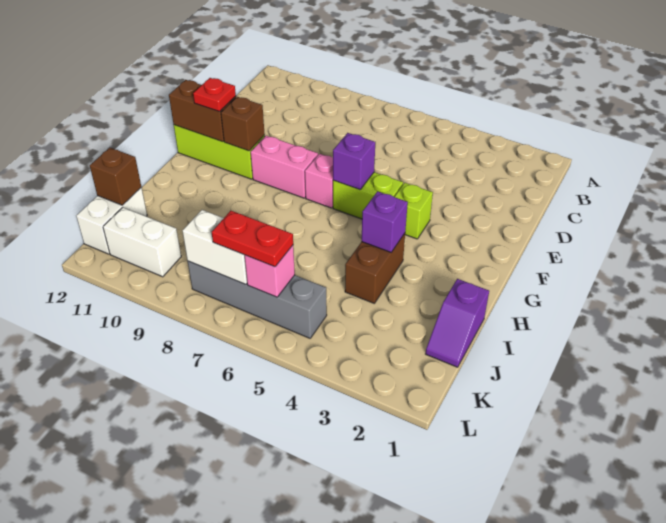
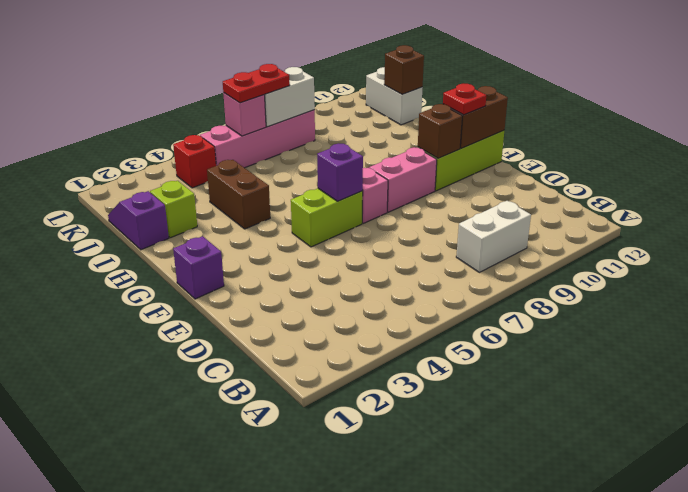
lime 1x1 brick [394,183,433,239] -> lime 1x1 brick moved to [150,181,197,238]
purple 1x1 brick [362,191,408,252] -> purple 1x1 brick moved to [173,236,224,299]
none -> red 1x1 brick [173,135,216,188]
grey 1x4 brick [188,261,327,338] -> pink 1x4 brick [200,110,315,168]
white 1x2 brick [103,207,181,277] -> white 1x2 brick moved to [456,201,531,272]

